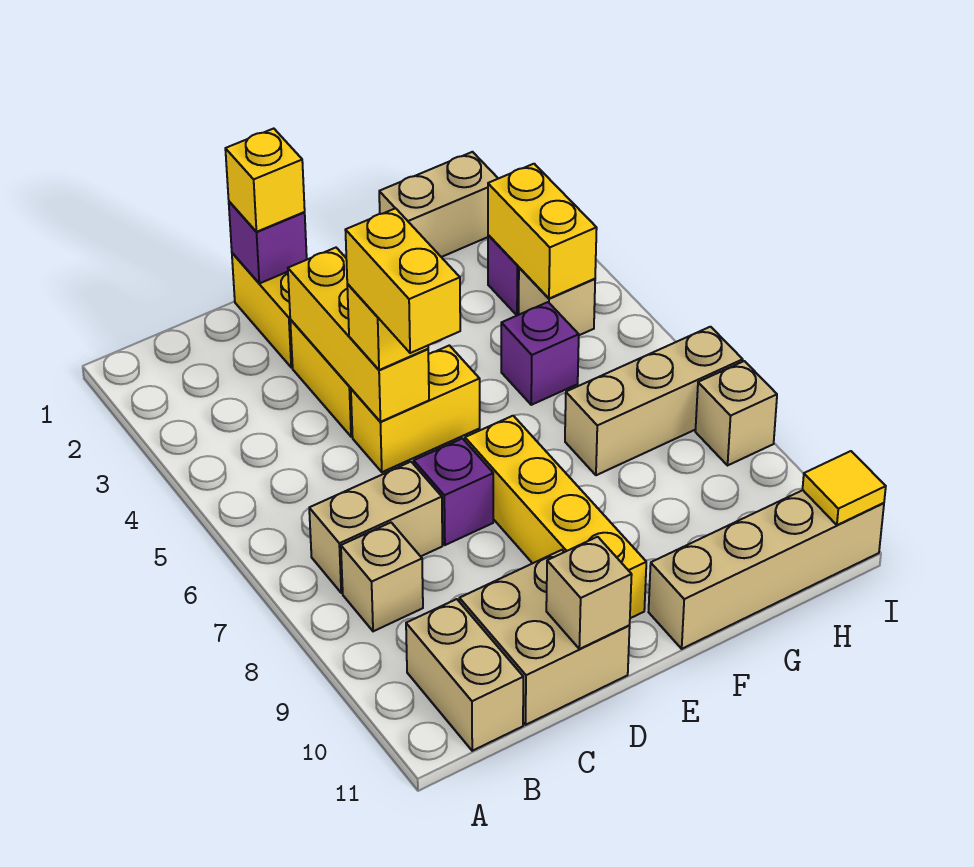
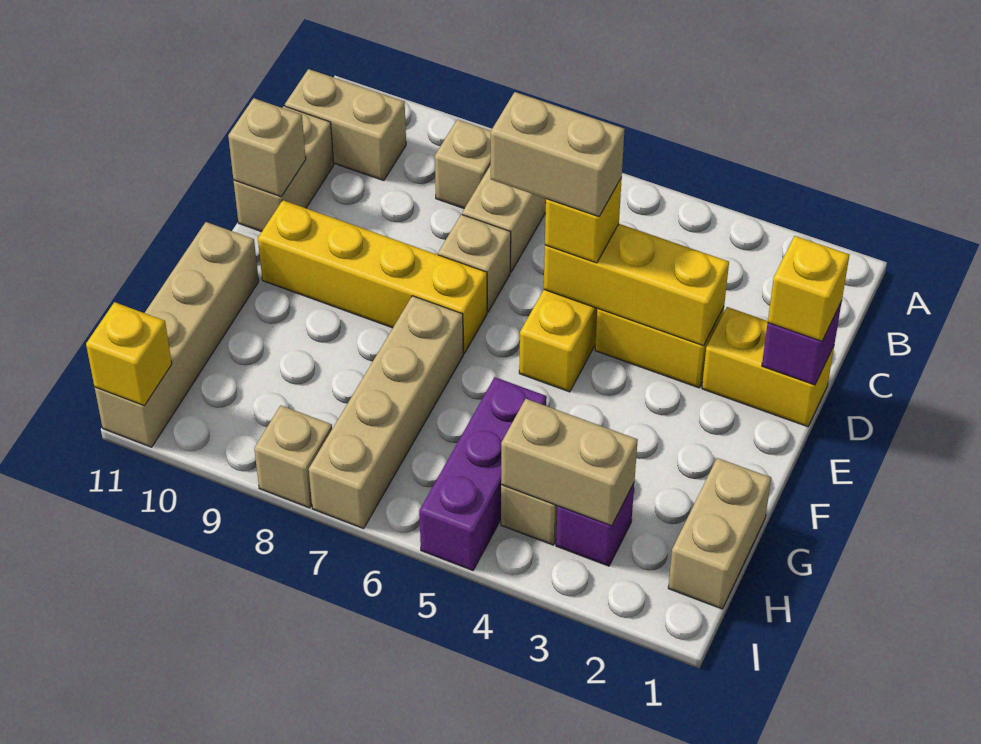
tan 2x2 brick [459,550,630,725] -> tan 1x2 brick [234,106,334,232]
yellow 1x2 brick [345,208,460,353] -> tan 1x2 brick [491,92,625,217]
purple 1x1 brick [414,439,493,545] -> tan 1x1 brick [438,214,511,312]
purple 1x1 brick [501,302,579,405] -> purple 1x3 brick [419,377,547,570]
tan 1x3 brick [565,327,743,475] -> tan 1x4 brick [309,296,463,529]
yellow 1x2 brick [488,164,597,299] -> tan 1x2 brick [501,399,638,526]
yellow 1x1 tile [803,451,886,525] -> yellow 1x1 brick [86,302,172,406]

